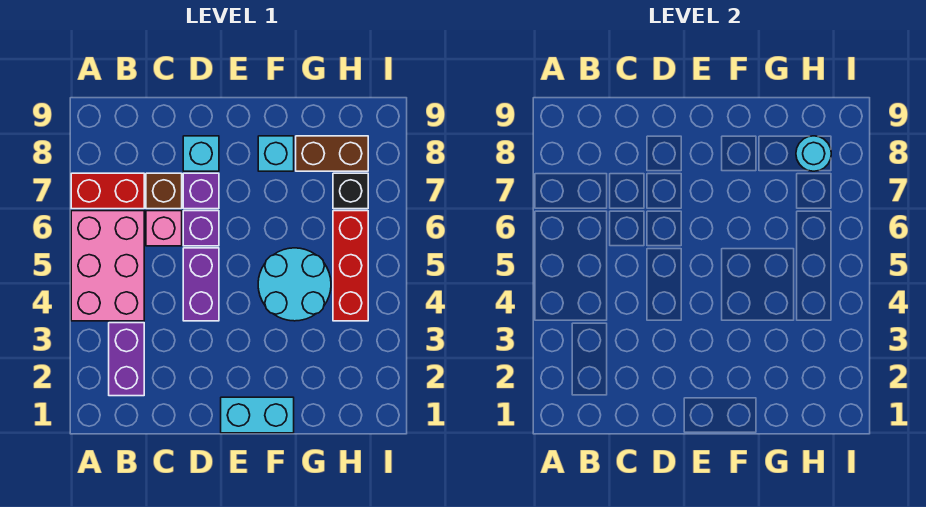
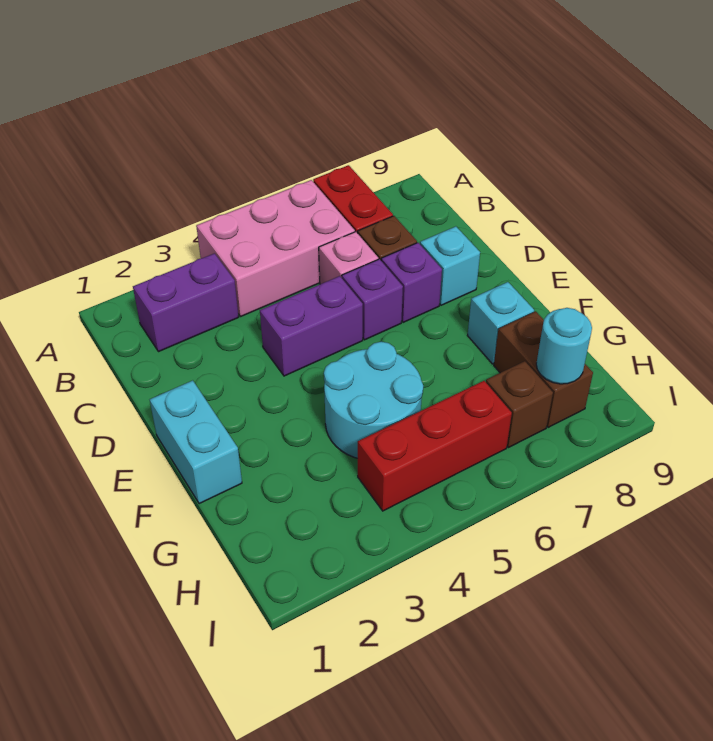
black 1x1 brick [333,173,368,209] -> brown 1x1 brick [486,361,553,448]

